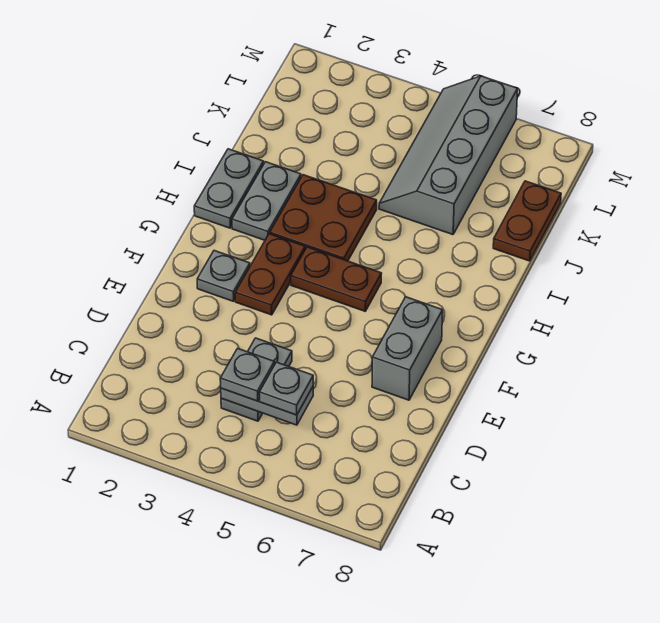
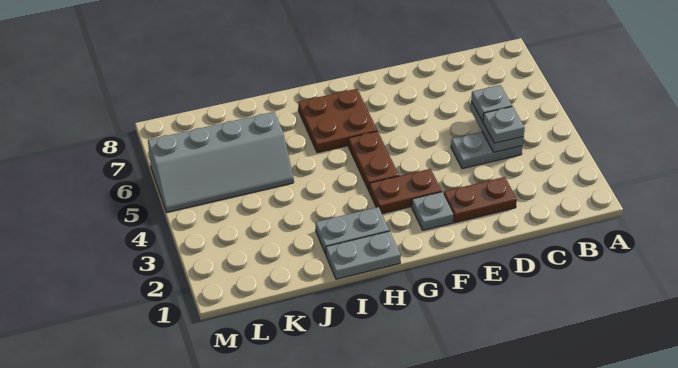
grey 1x2 brick [372,297,443,400] -> none
brown 2x2 plate [270,175,377,261] -> brown 2x2 plate moved to [298,89,377,153]
brown 1x2 plate [493,181,561,261] -> brown 1x2 plate moved to [444,177,517,223]

